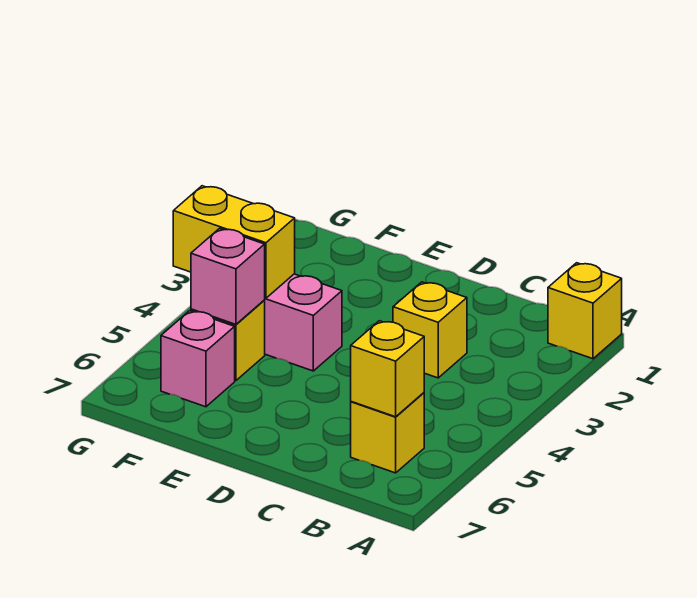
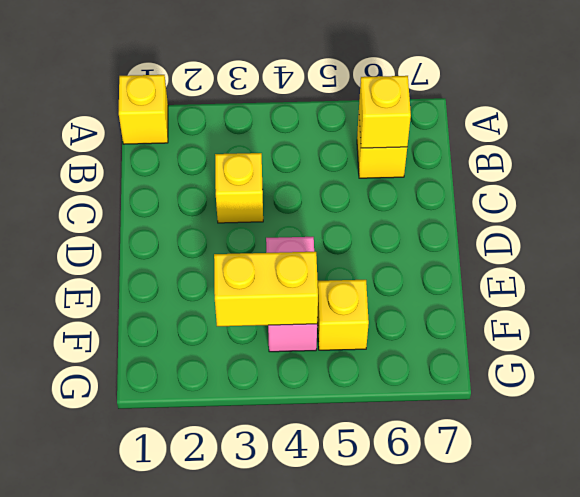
yellow 1x2 brick [173,186,295,298] -> yellow 1x2 brick turned to [214,252,318,326]
pink 1x1 brick [191,228,265,324] -> none
pink 1x1 brick [161,311,235,407] -> none

